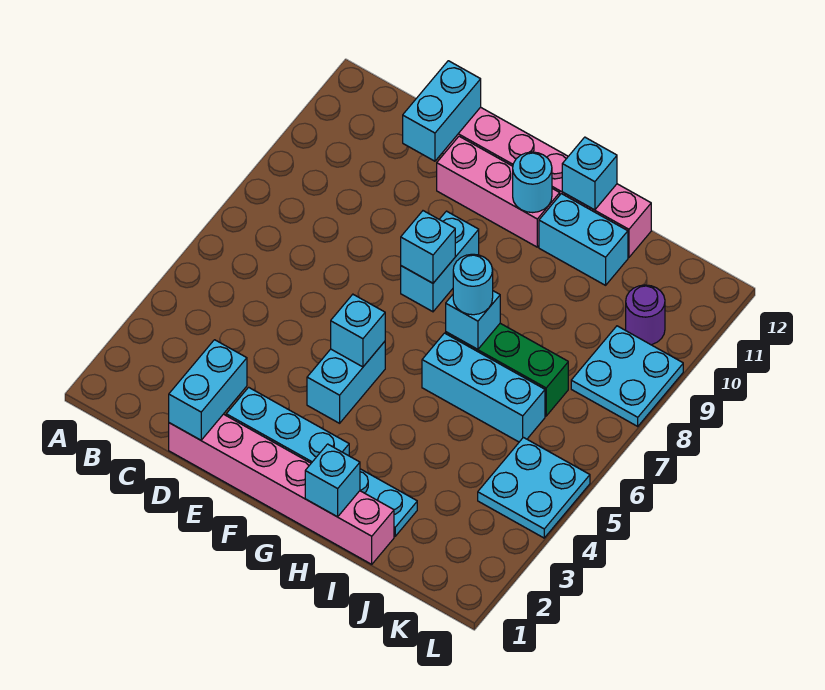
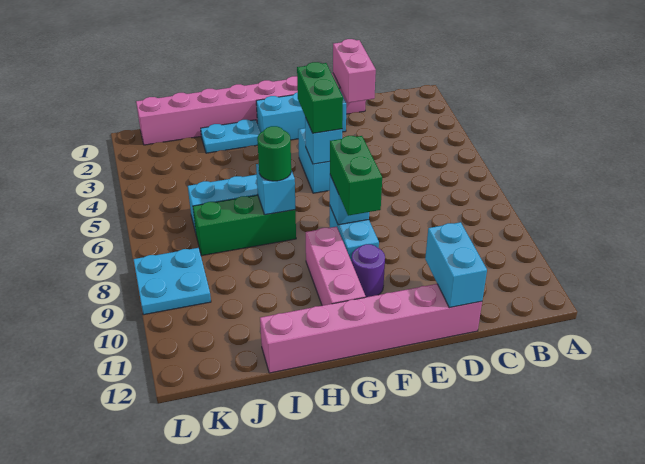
pink 1x6 brick [169,414,394,564] -> pink 1x8 brick [136,73,366,145]
cyan 1x2 brick [169,340,247,440] -> pink 1x2 brick [333,39,376,103]
pink 1x3 brick [437,136,560,247] -> pink 1x3 brick turned to [306,227,366,306]
none -> green 1x2 brick [297,62,343,133]
none -> green 1x2 brick [330,136,382,216]
cyan 1x1 round brick [513,152,552,213] -> none
cyan 1x1 brick [305,444,360,517] -> none
cyan 1x1 round brick [453,254,493,315] -> green 1x1 round brick [257,126,291,181]
cyan 1x2 brick [539,194,628,285] -> none
cyan 1x1 brick [562,137,617,210] -> none
cyan 2x2 plate [478,438,590,538] -> none
purple 1x1 round brick [626,285,665,345] -> purple 1x1 round brick moved to [352,244,385,297]

